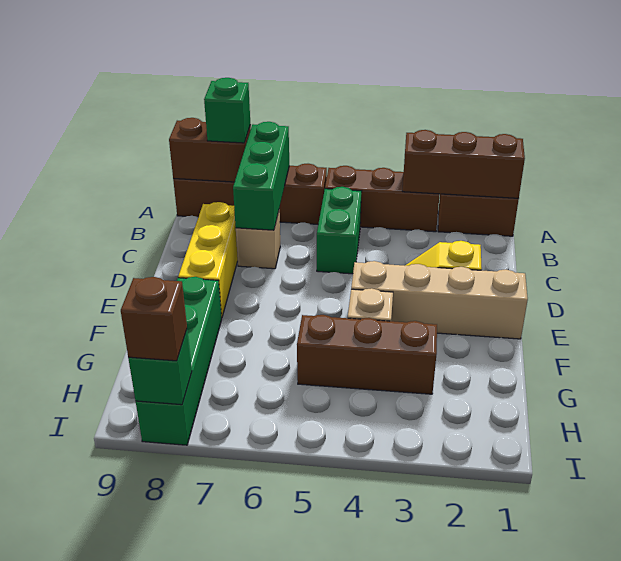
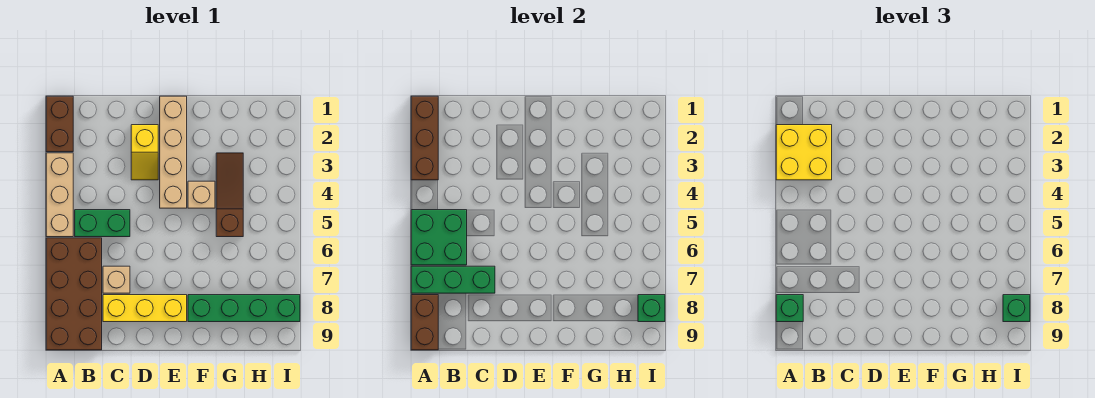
none -> yellow 2x2 brick [776,125,832,180]
brown 1x3 brick [325,166,440,232] -> tan 1x3 brick [46,153,73,237]
none -> green 2x2 brick [411,210,467,265]
brown 1x4 brick [173,164,327,224] -> brown 2x4 brick [46,238,102,350]
brown 1x3 brick [297,315,437,394] -> brown 1x3 slope [216,153,243,237]
brown 1x1 brick [121,277,187,361] -> green 1x1 brick [1003,295,1030,322]

